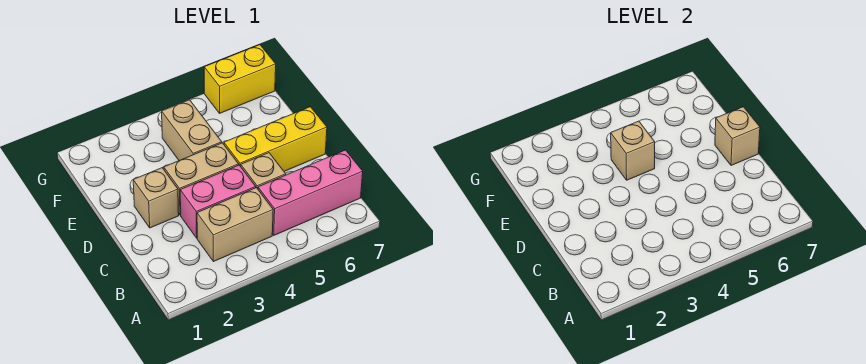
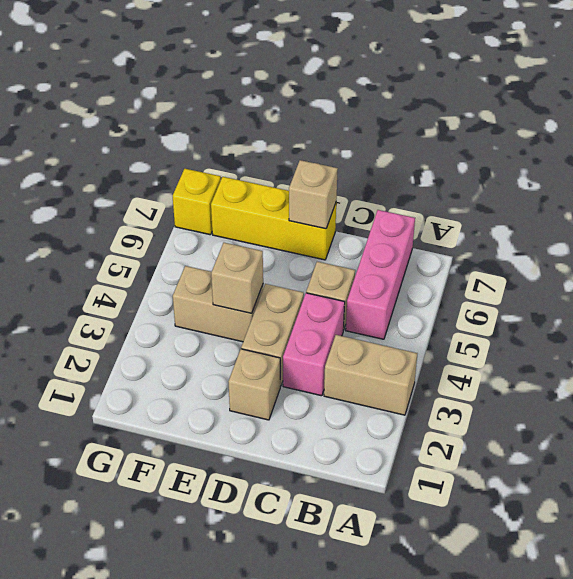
tan 1x2 brick [197,188,273,262] -> tan 1x2 brick turned to [324,335,417,415]
yellow 1x3 brick [224,107,327,171] -> yellow 1x3 brick turned to [211,177,336,260]
yellow 1x2 brick [204,45,276,113] -> yellow 1x1 brick [173,169,221,235]

